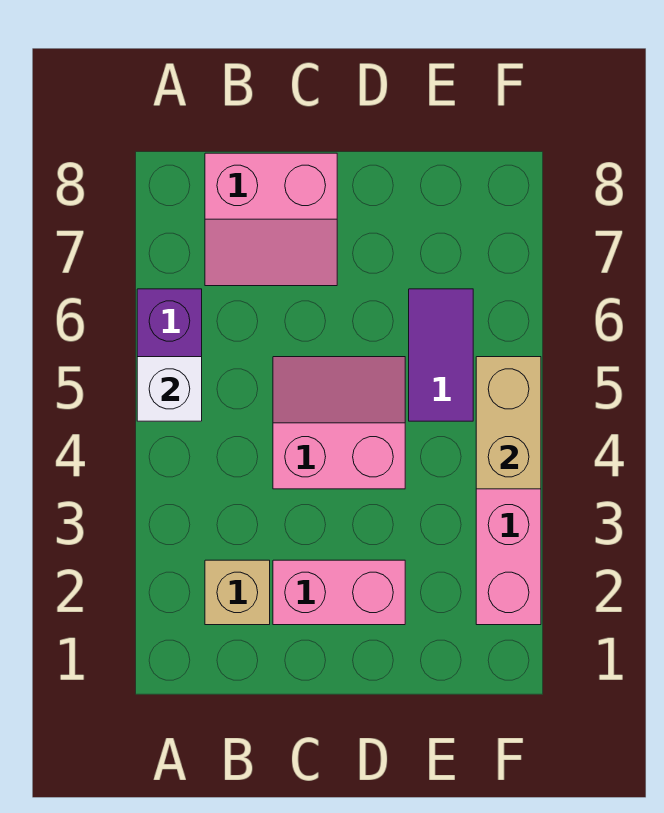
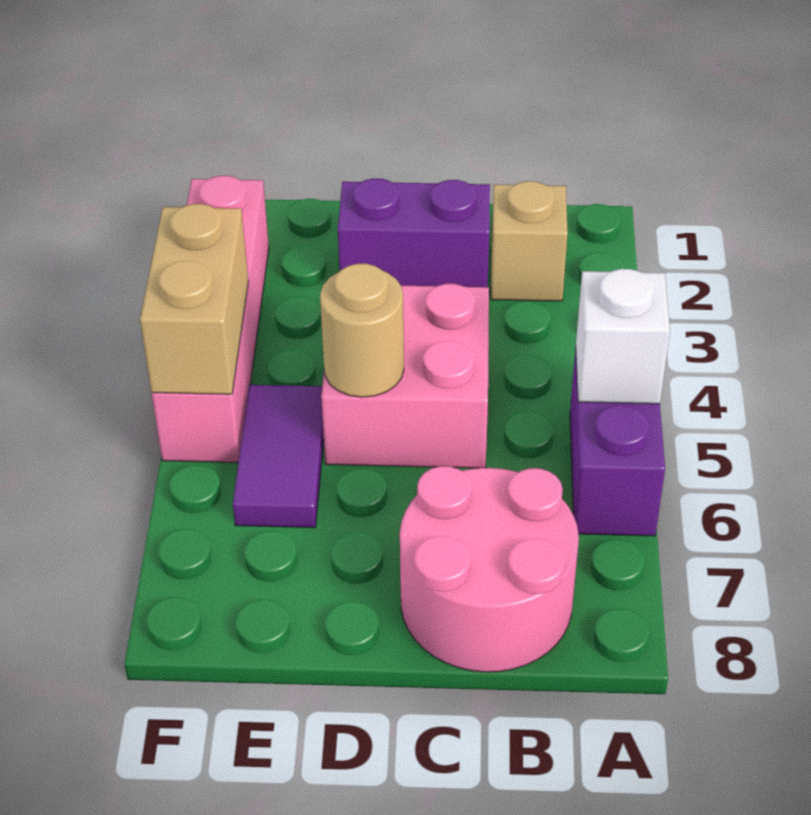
pink 2x2 slope [205,153,337,286] -> pink 2x2 round brick [400,466,579,672]
pink 1x2 brick [273,560,405,625] -> purple 1x2 brick [338,178,490,287]
pink 2x2 slope [273,357,405,489] -> pink 2x2 brick [321,284,489,468]
none -> tan 1x1 round brick [320,264,404,397]

